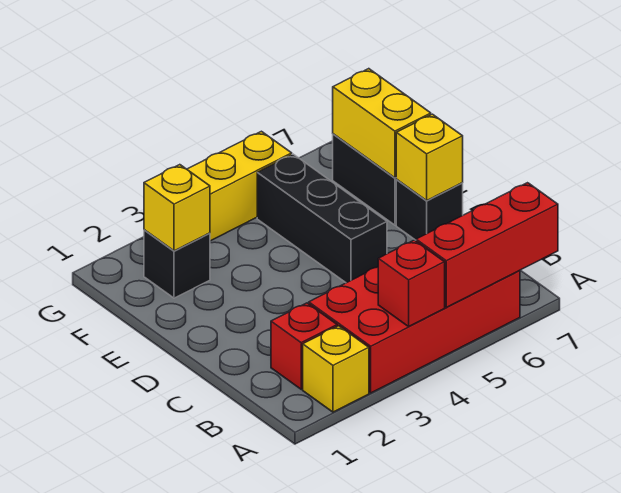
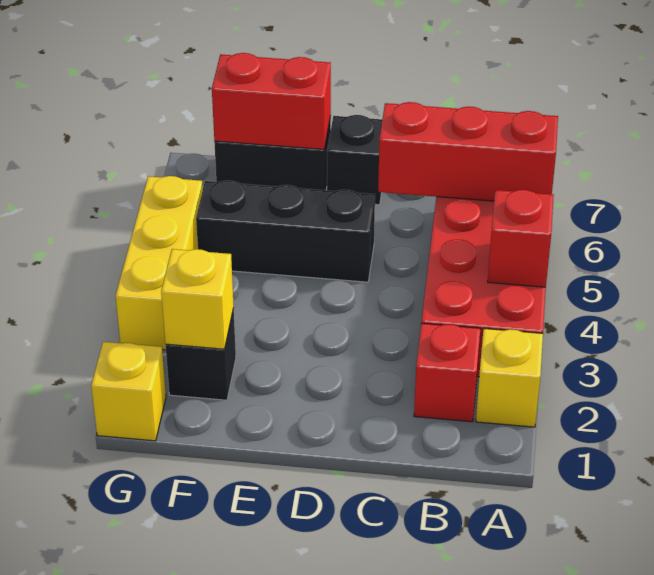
red 1x3 brick [416,183,558,307] -> red 1x3 brick turned to [378,102,558,201]
yellow 1x1 brick [396,114,463,201] -> yellow 1x1 brick moved to [91,342,166,441]
yellow 1x2 brick [333,69,431,178] -> red 1x2 brick [212,53,331,149]

